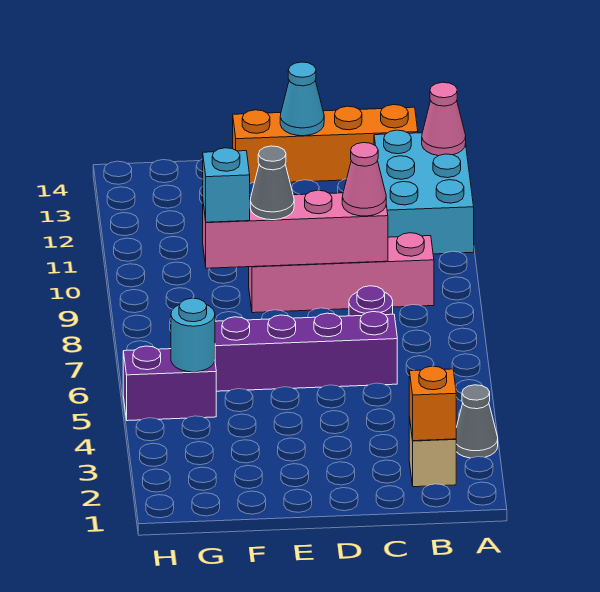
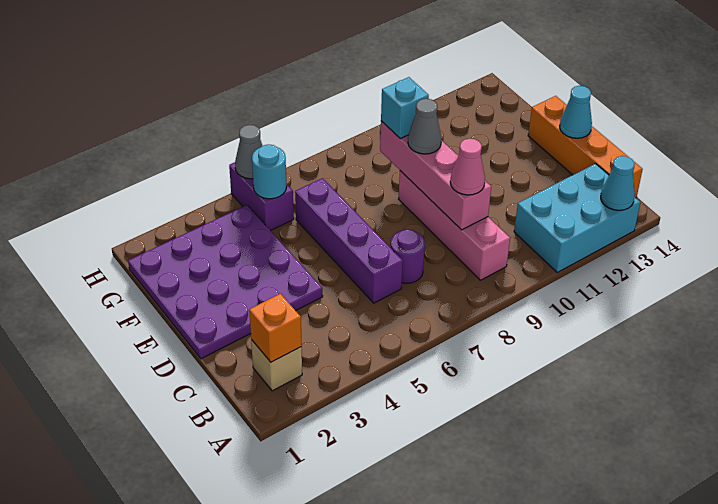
grey 1x1 cone [456,385,498,458] -> grey 1x1 cone moved to [235,125,262,179]
pink 1x1 cone [422,82,466,156] -> cyan 1x1 cone [601,156,635,210]
none -> purple 4x4 plate [128,205,323,359]

